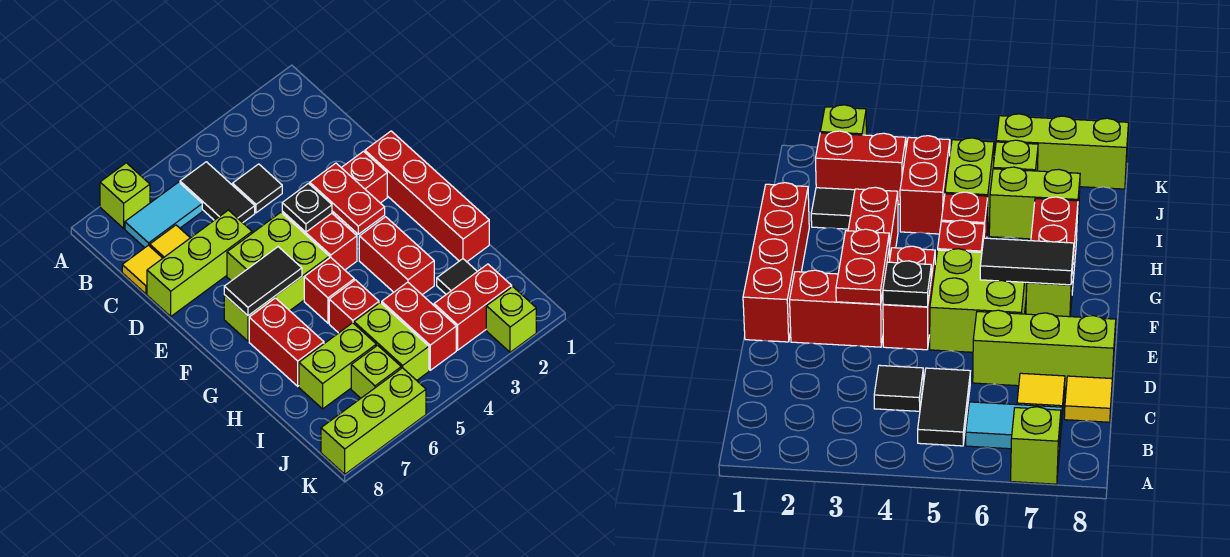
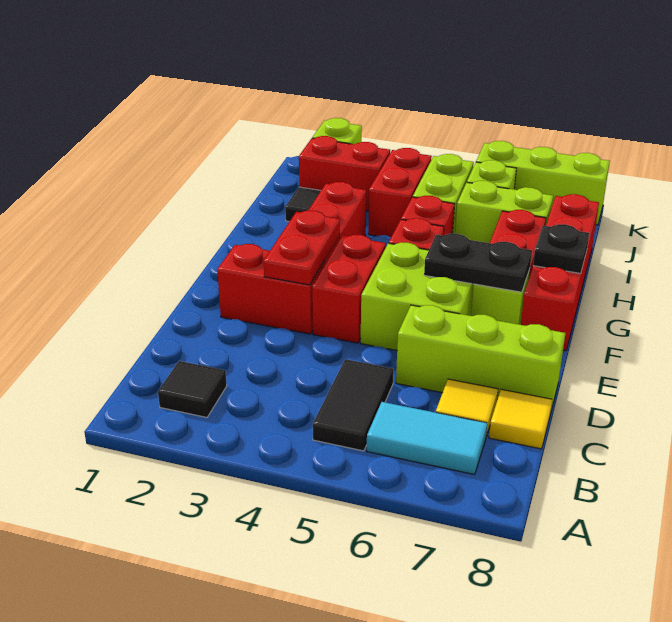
lime 1x1 brick [100,163,150,228] -> none
black 1x1 tile [232,164,282,213] -> black 1x1 tile moved to [158,361,227,417]
red 1x4 brick [365,131,489,262] -> red 1x4 brick moved to [521,194,599,351]
black 1x1 plate [282,183,332,232] -> black 1x1 plate moved to [533,224,589,274]
black 1x2 tile [224,247,302,316] -> black 1x2 plate [424,234,532,292]

